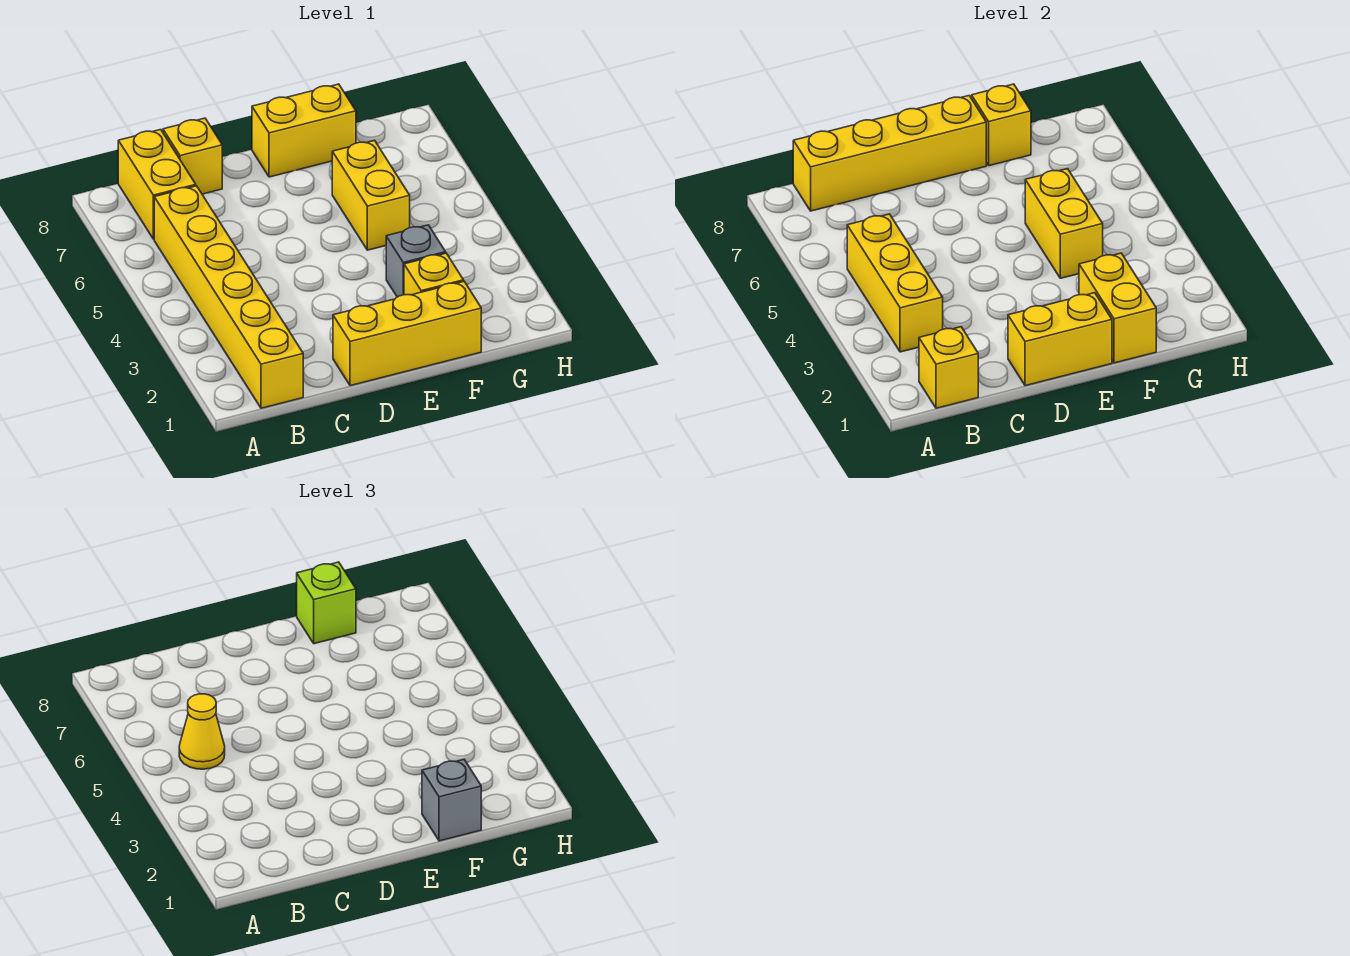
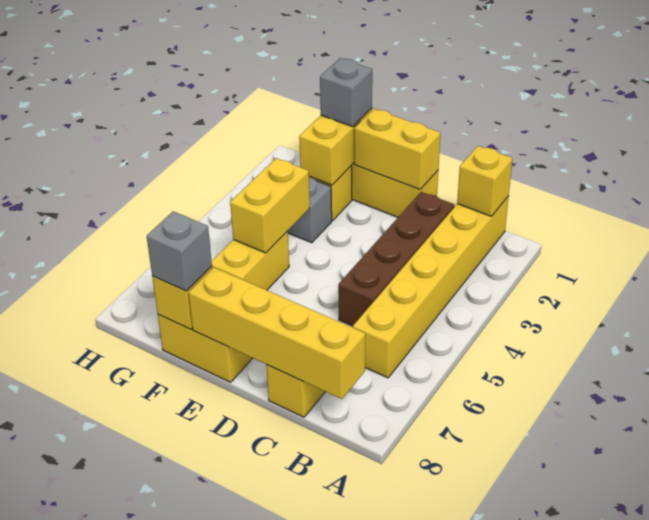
yellow 1x3 brick [847,214,943,352] -> none
yellow 1x1 cone [179,694,225,769] -> none
yellow 1x2 brick [118,130,196,239] -> none
none -> brown 1x4 brick [338,192,454,326]
lime 1x1 brick [297,562,356,644] -> grey 1x1 brick [147,211,212,291]

